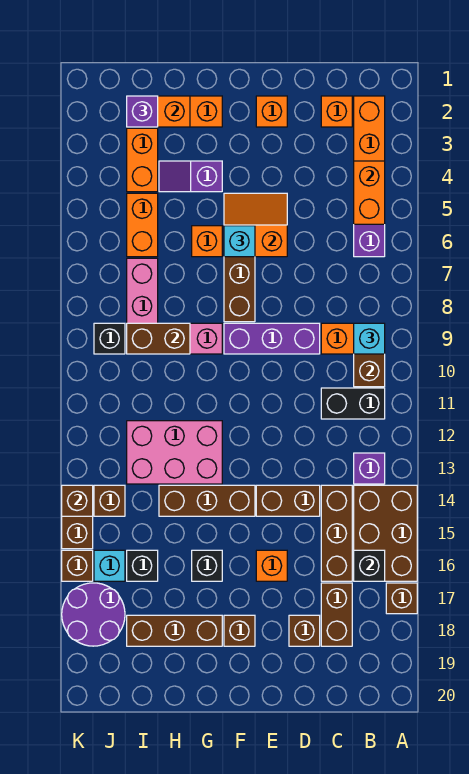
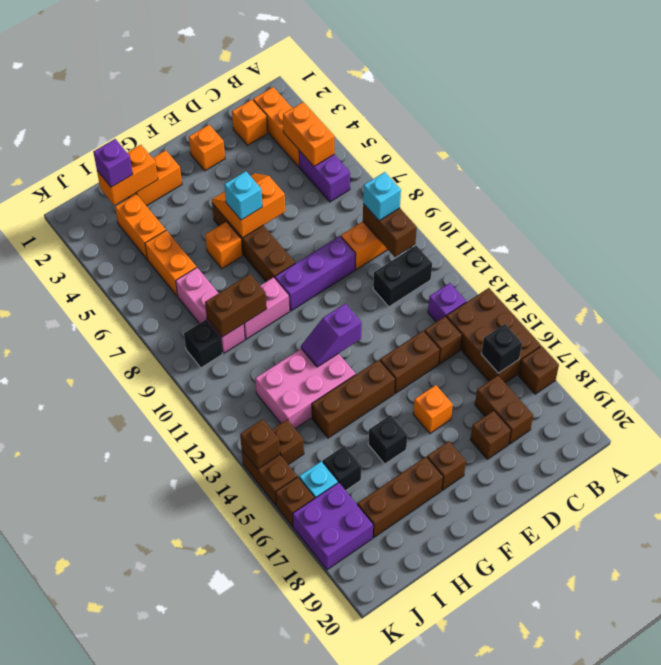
brown 1x3 brick [321,485,352,581] -> brown 1x1 brick [424,316,462,364]
purple 1x2 slope [159,161,222,192] -> purple 1x2 slope moved to [301,303,362,367]
purple 2x2 round brick [62,583,125,646] -> purple 2x2 brick [293,483,373,570]

